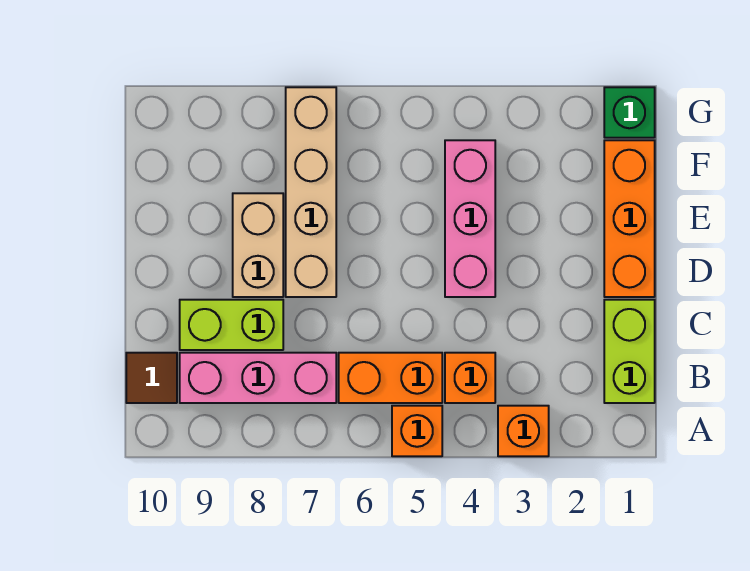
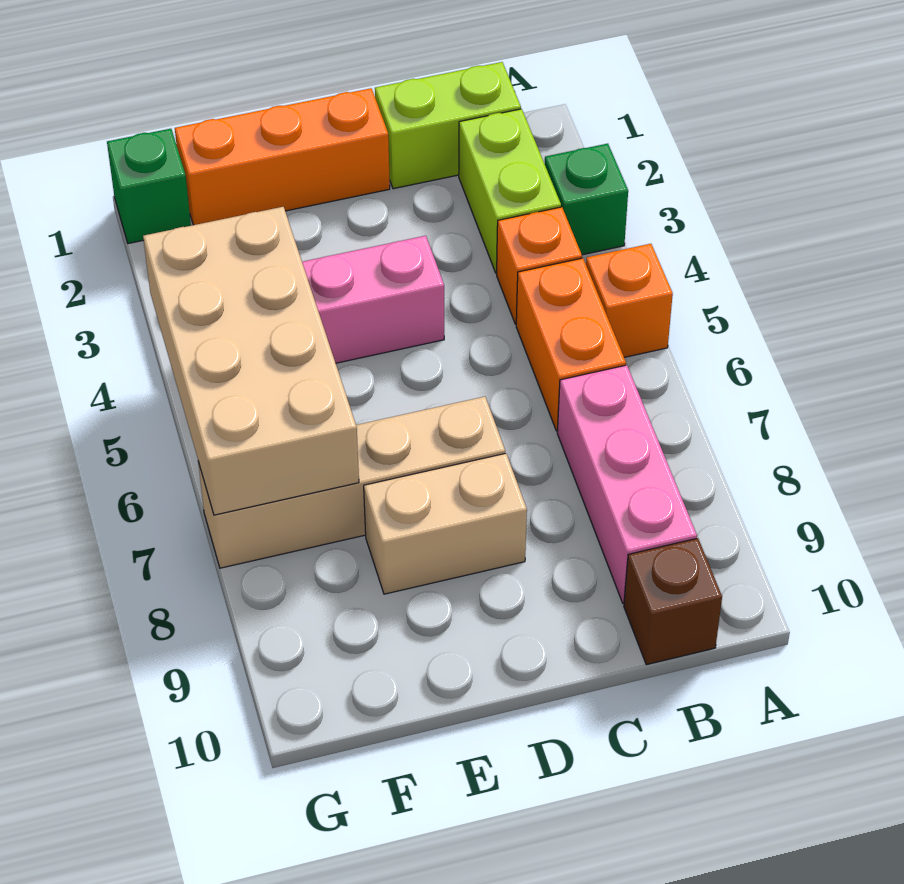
orange 1x1 brick [498,406,549,456] -> green 1x1 brick [545,144,628,255]
brown 1x1 tile [126,353,177,403] -> brown 1x1 brick [624,538,722,665]
lime 1x2 brick [180,300,283,350] -> lime 1x2 brick moved to [459,109,561,273]
none -> tan 2x4 brick [143,207,359,515]

